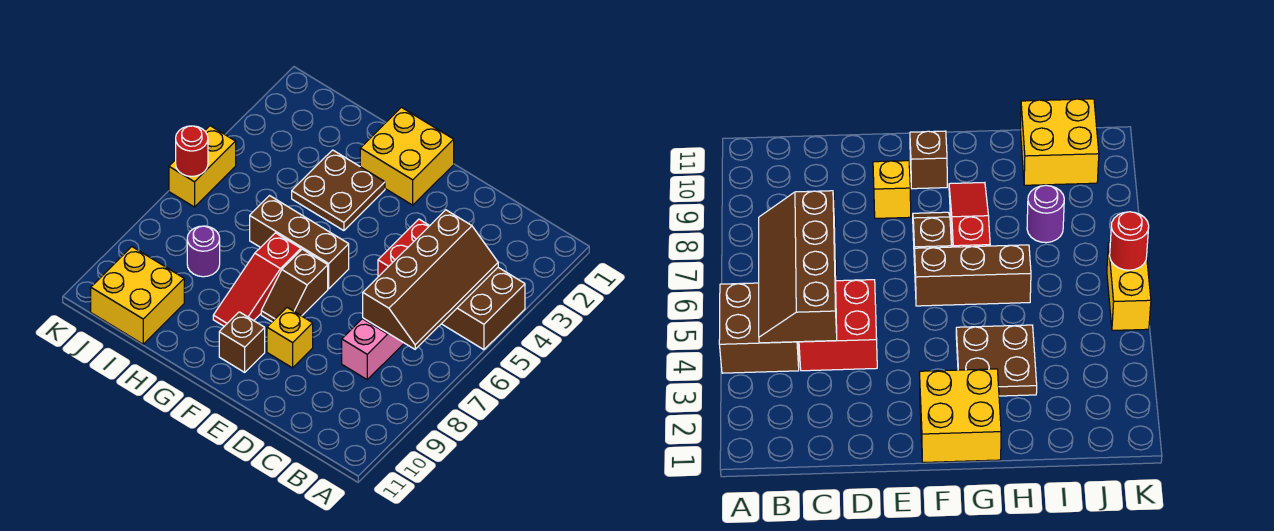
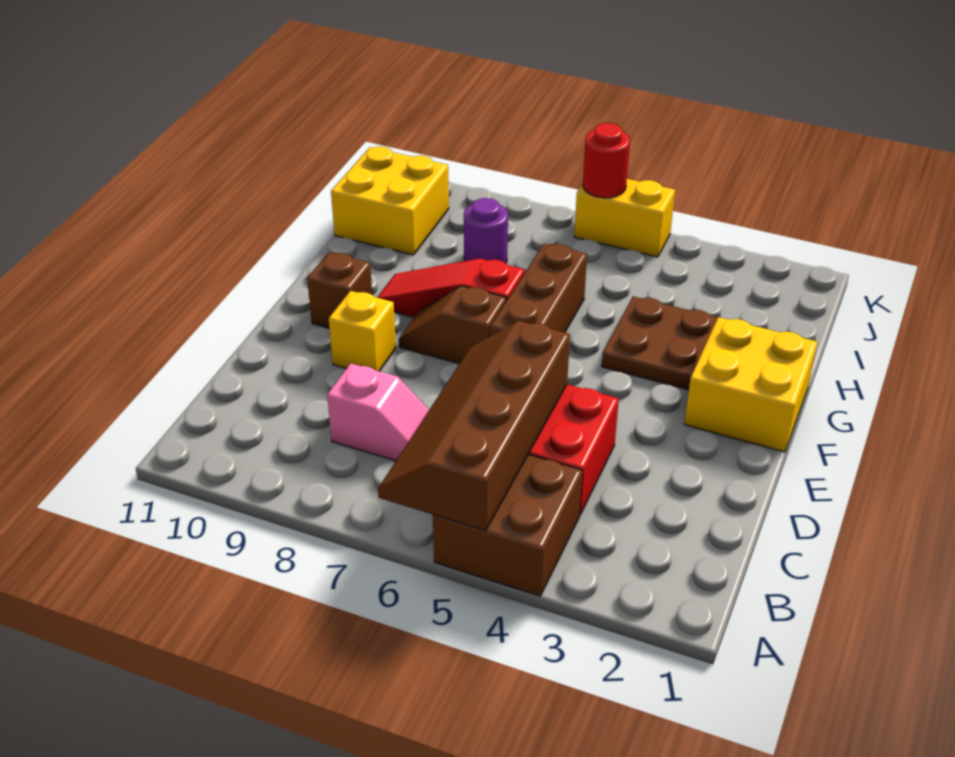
brown 2x4 slope [363,210,498,349] -> brown 2x4 slope turned to [378,321,570,531]

